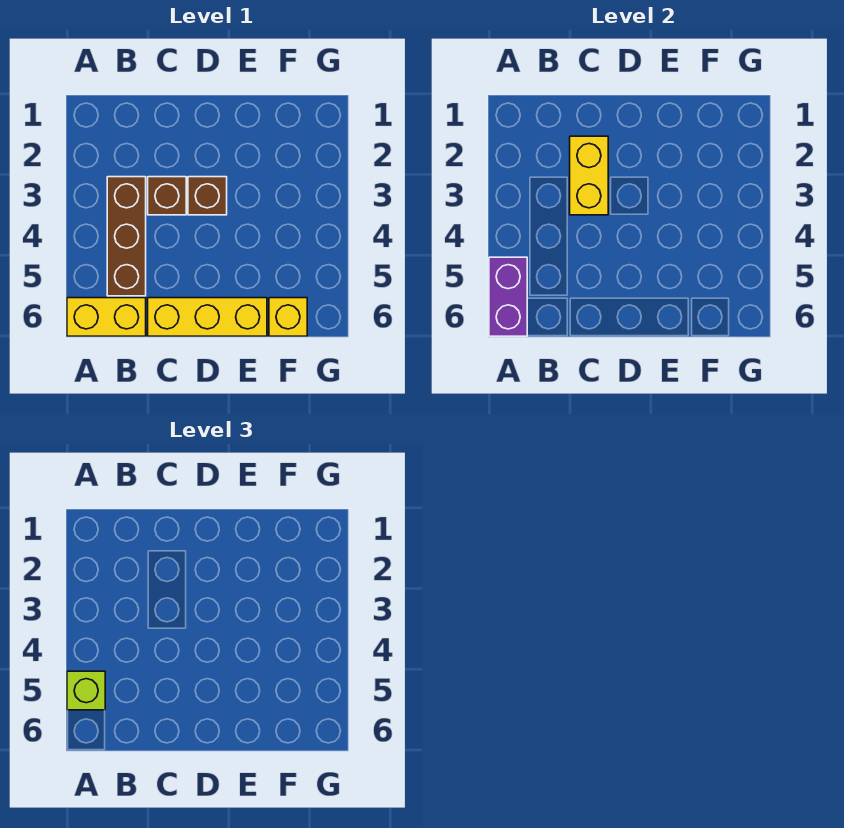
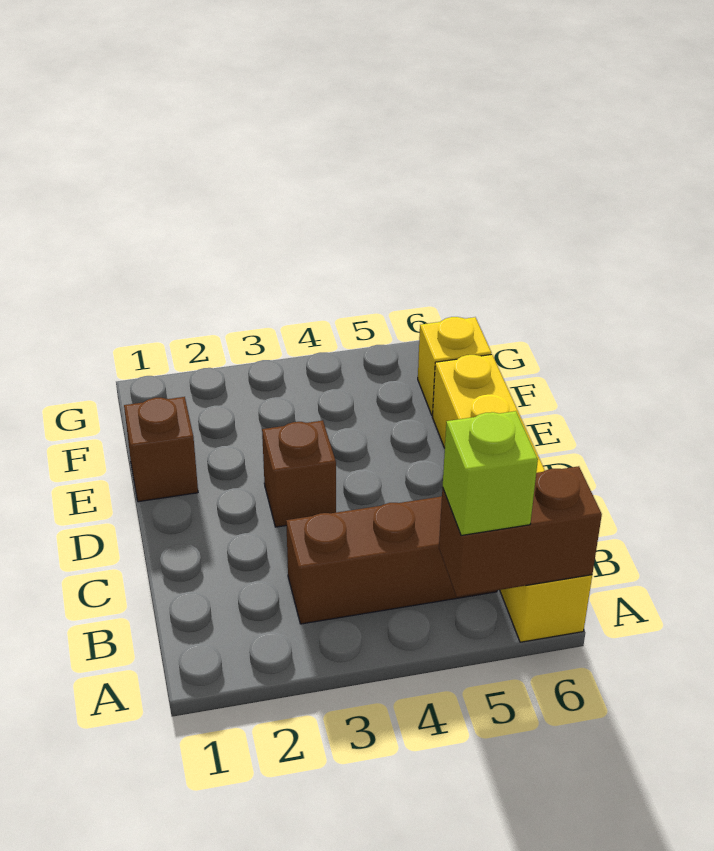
purple 1x2 brick [489,257,527,336] -> brown 1x2 brick [439,466,602,597]
yellow 1x2 brick [570,136,608,215] -> none
brown 1x1 brick [148,177,186,215] -> brown 1x1 brick moved to [124,397,198,502]

